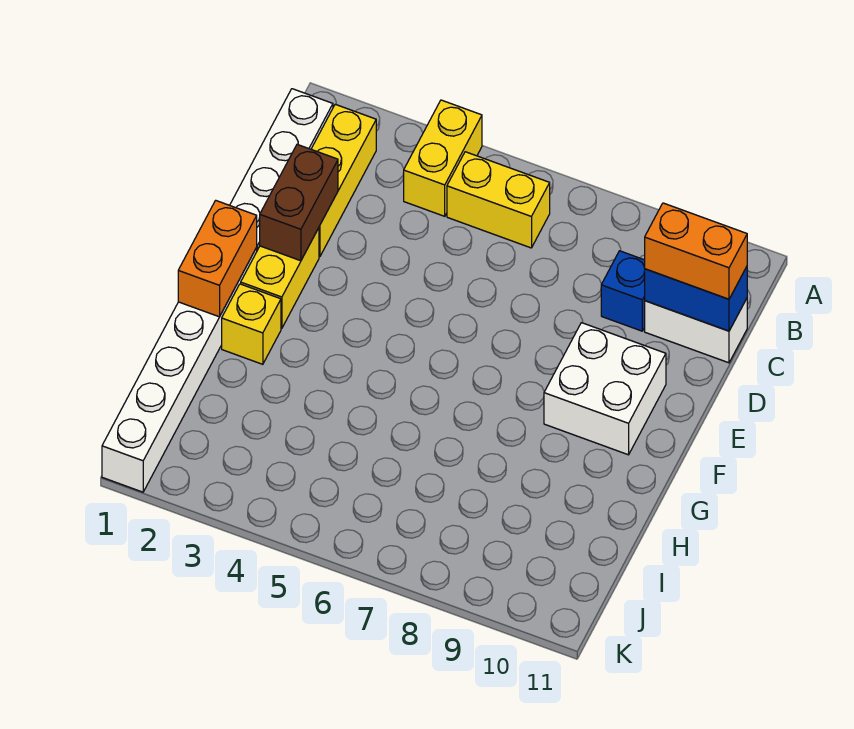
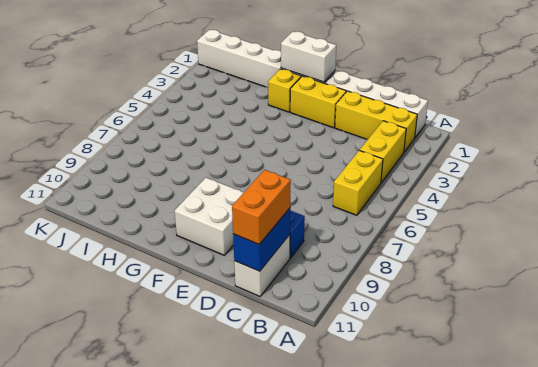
yellow 1x2 brick [404,100,482,216] -> yellow 1x2 brick turned to [360,121,406,182]
brown 1x2 brick [260,144,338,261] -> none
orange 1x2 brick [178,200,257,317] -> white 1x2 brick [281,31,336,82]

